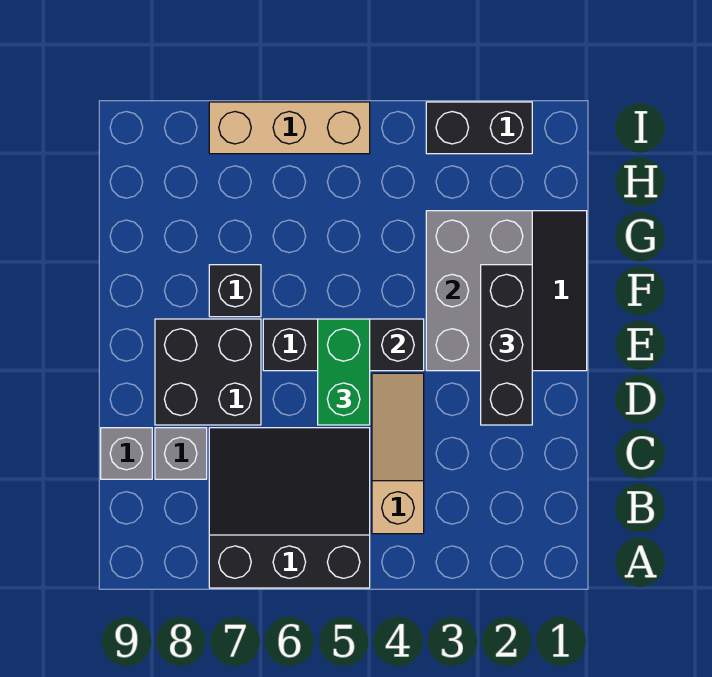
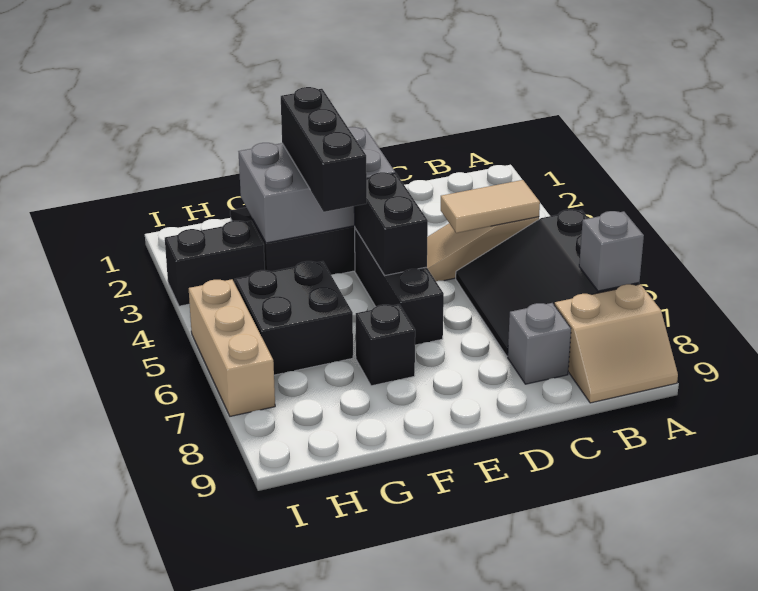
none -> tan 2x2 slope [554,284,678,403]
none -> tan 1x2 tile [441,180,540,233]
grey 1x1 brick [101,428,152,479] -> grey 1x1 brick moved to [579,211,644,291]
black 1x3 brick [481,265,532,425] -> black 1x3 brick turned to [281,87,367,212]
green 1x2 brick [318,319,370,425] -> none
black 2x2 brick [155,319,261,425] -> black 2x2 brick moved to [235,261,353,375]
black 1x2 brick [426,102,532,154] -> black 1x2 brick turned to [165,221,265,306]

